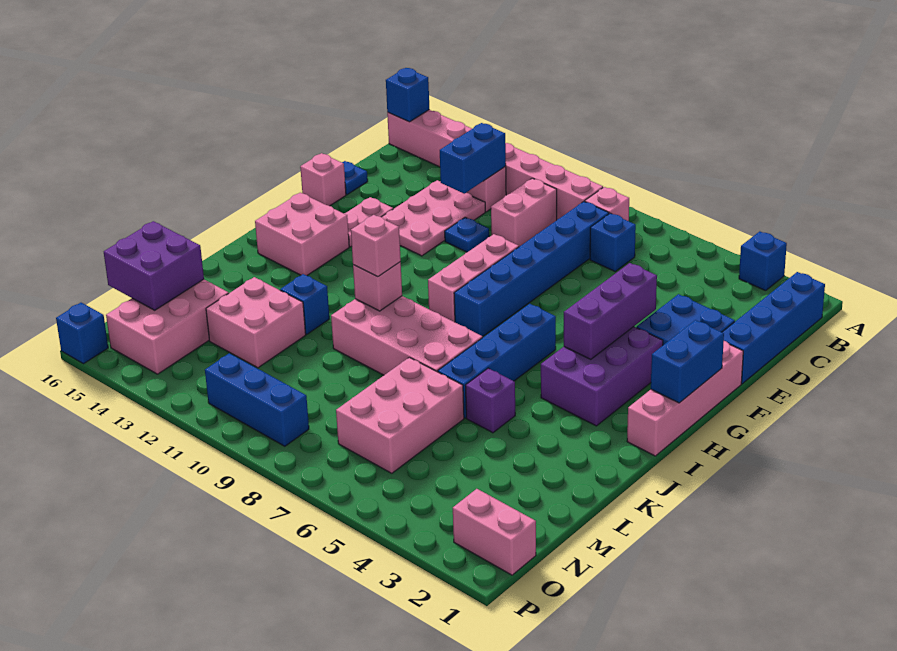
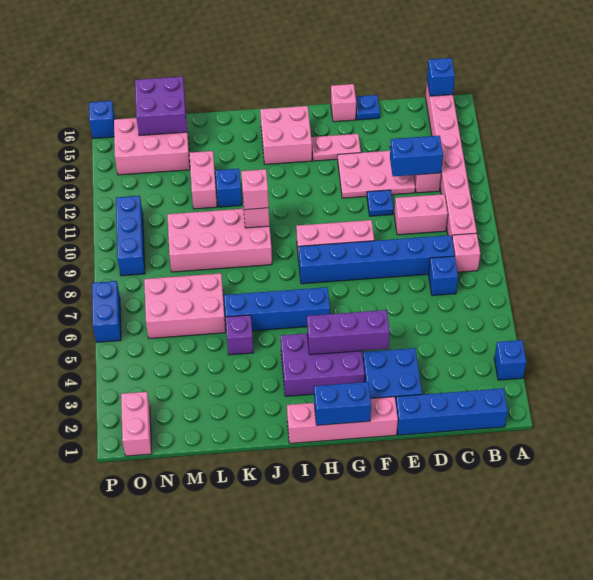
pink 2x4 brick [331,296,483,375] -> pink 2x4 brick turned to [167,209,272,272]
pink 2x2 brick [206,277,306,368] -> pink 1x2 brick [189,151,217,209]
none -> blue 1x2 brick [92,281,121,342]

